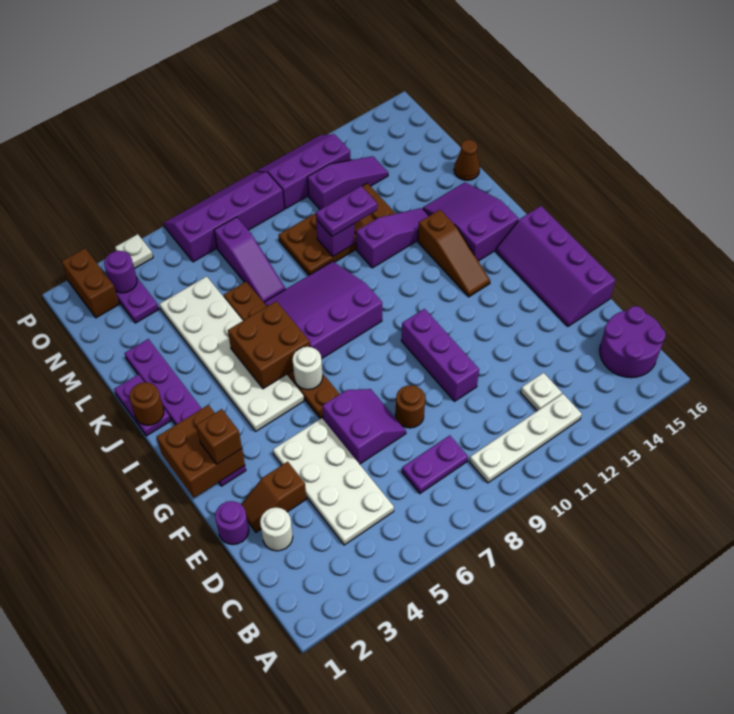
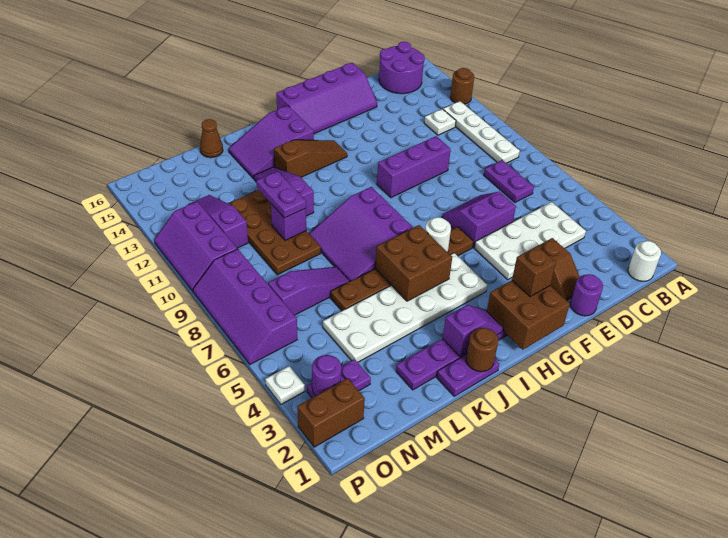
white 1x1 round brick [260,507,293,551] -> white 1x1 round brick moved to [628,241,661,281]
brown 1x1 round brick [395,385,425,428] -> brown 1x1 round brick moved to [450,68,474,104]
none -> purple 1x2 slope [442,305,503,356]

